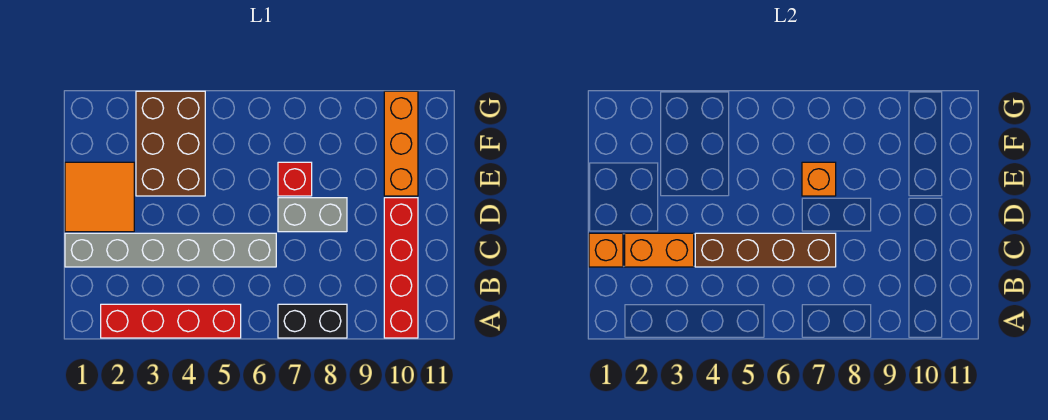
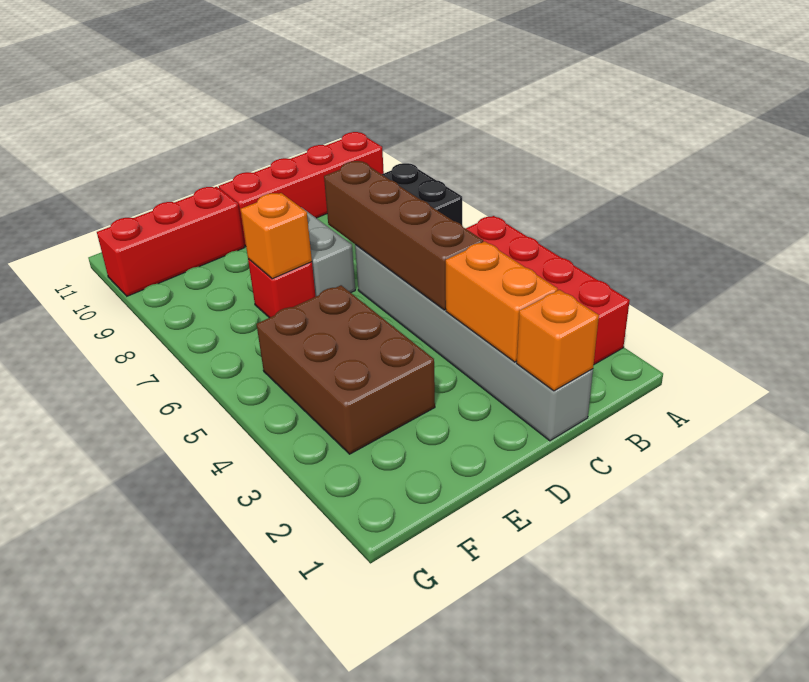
orange 2x2 tile [65,162,134,232] -> none
brown 2x3 brick [136,91,205,196] -> brown 2x3 brick turned to [257,285,435,454]
orange 1x3 brick [384,91,418,196] -> red 1x3 brick [97,187,245,296]

